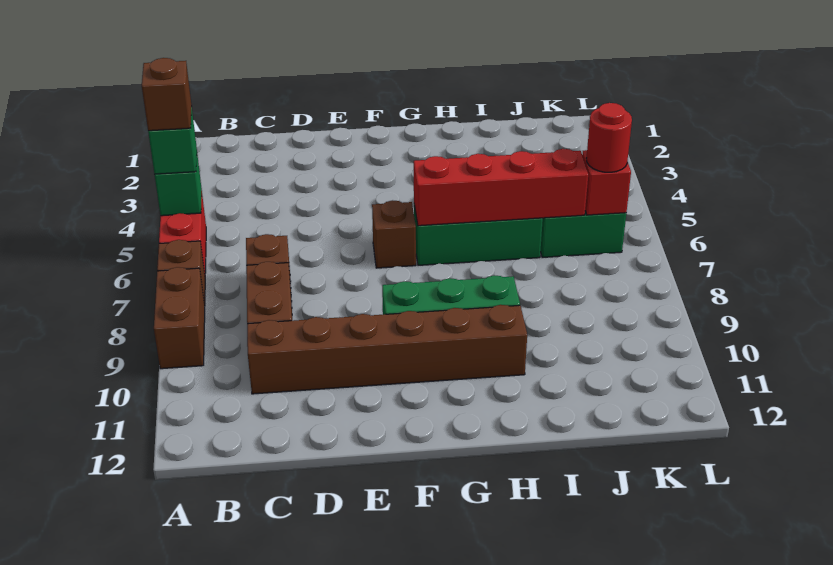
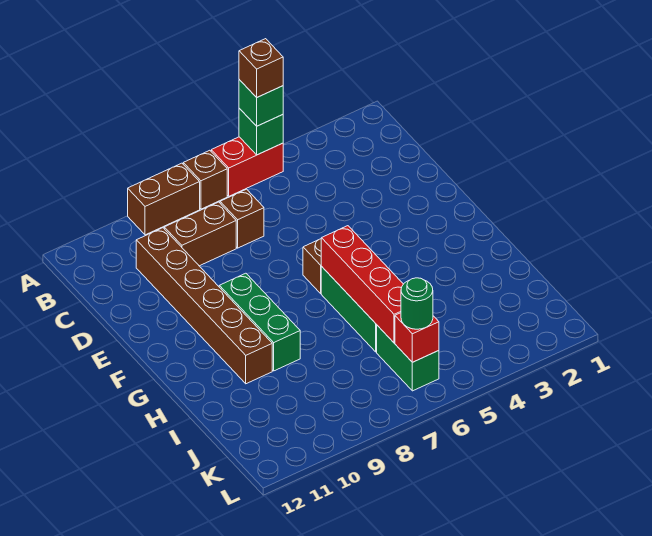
red 1x1 round brick [586,103,632,172] -> green 1x1 round brick [401,278,433,329]

